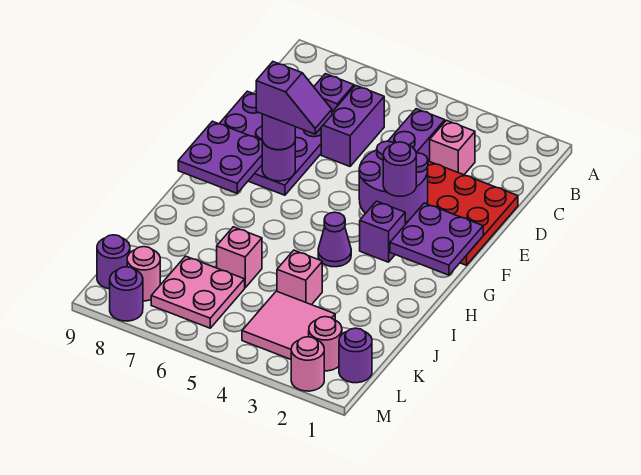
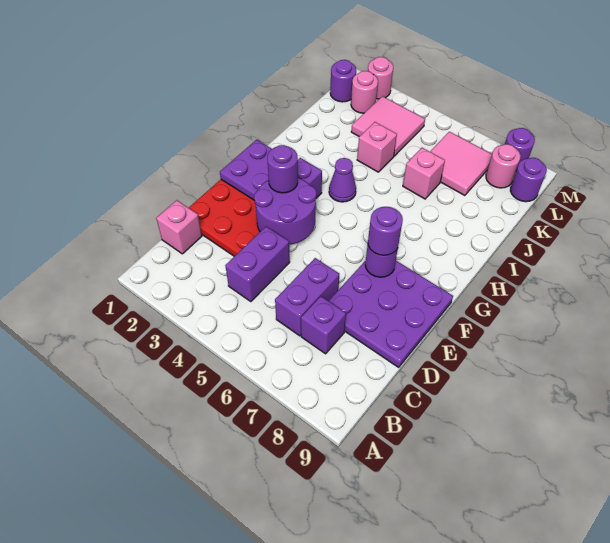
pink 1x1 brick [430,120,475,175] -> pink 1x1 brick moved to [156,200,202,254]
purple 1x2 slope [256,62,332,134] -> none
purple 2x2 plate [178,121,262,193] -> none
pink 2x2 plate [151,256,245,328] -> pink 2x2 tile [430,132,492,196]

